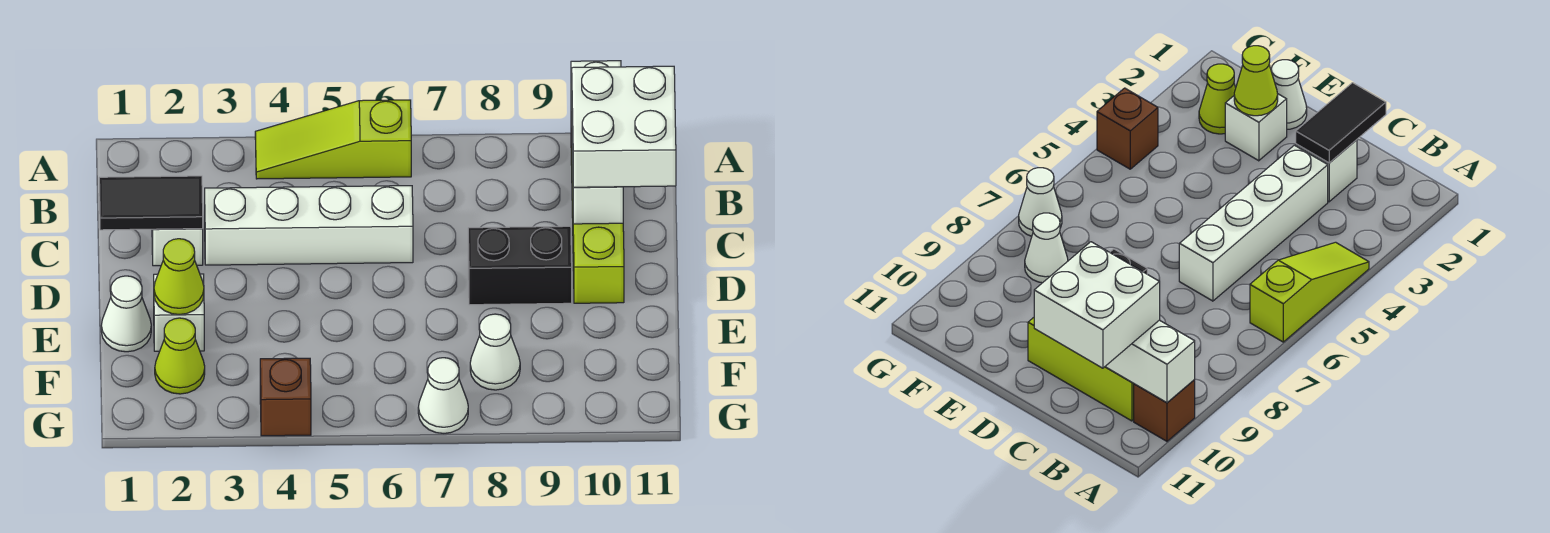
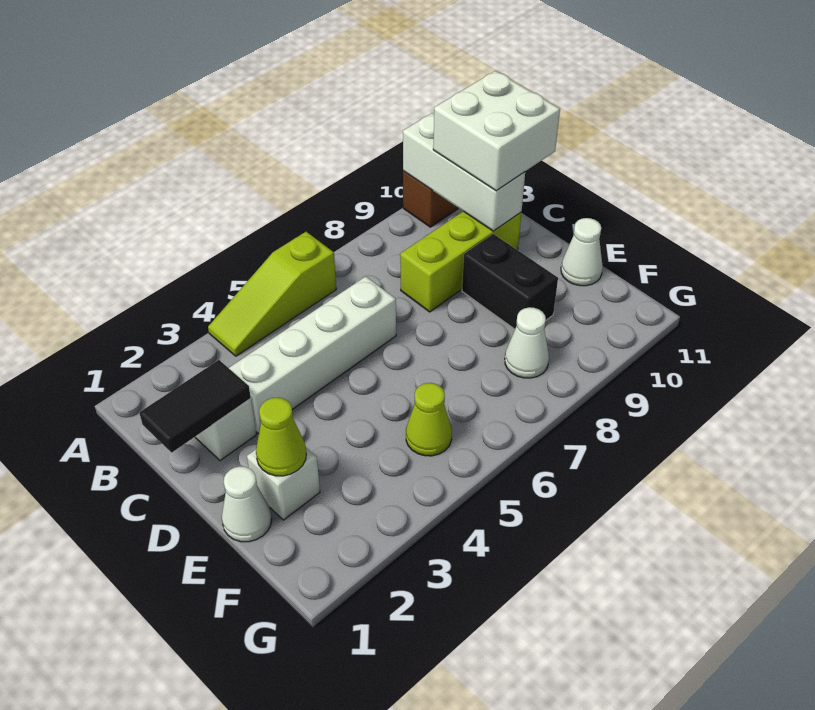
lime 1x3 brick [572,182,624,303] -> lime 1x3 brick turned to [400,211,522,312]
black 1x2 brick [468,226,572,305] -> black 1x2 brick turned to [462,234,558,329]
lime 1x1 cone [155,318,205,394] -> lime 1x1 cone moved to [406,383,452,456]
brown 1x1 brick [260,358,311,436] -> none
white 1x1 cone [418,358,468,433] -> white 1x1 cone moved to [561,218,603,286]

